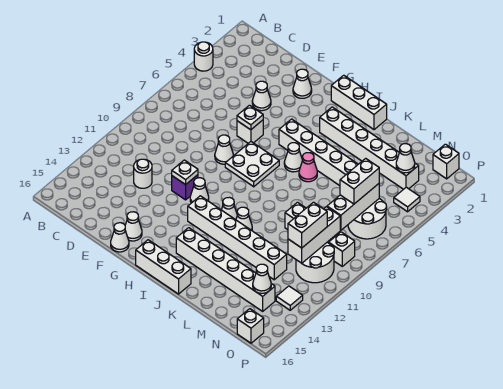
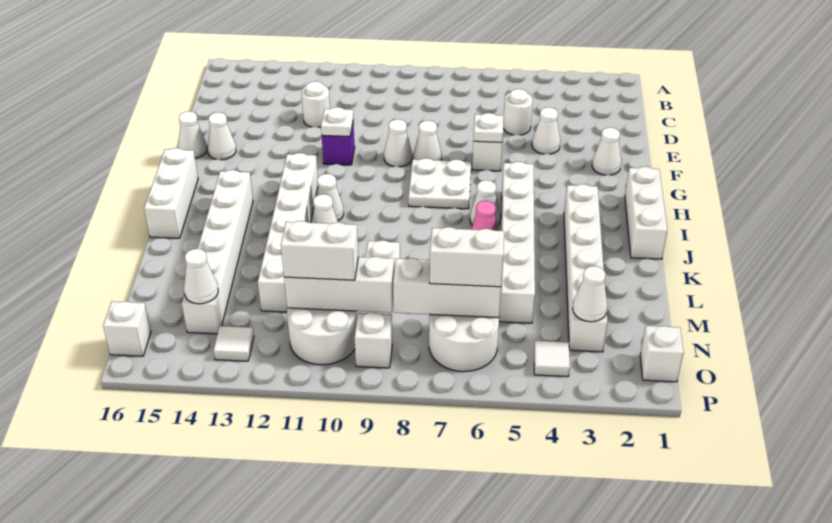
white 1x1 round brick [194,42,213,71] -> white 1x1 round brick moved to [503,89,533,135]
white 1x1 cone [190,178,209,203] -> white 1x1 cone moved to [384,119,412,167]

